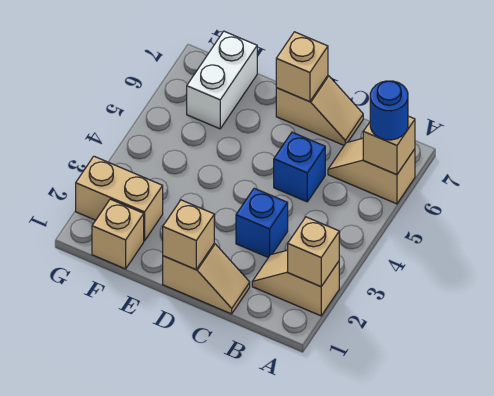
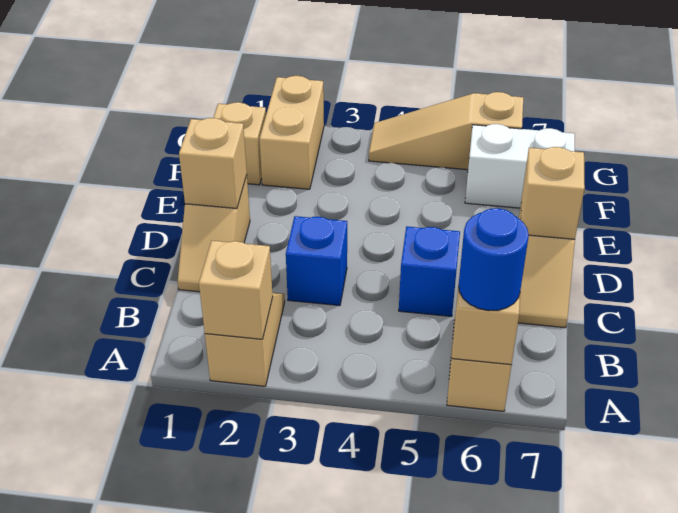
none -> tan 1x3 slope [369,92,523,170]

